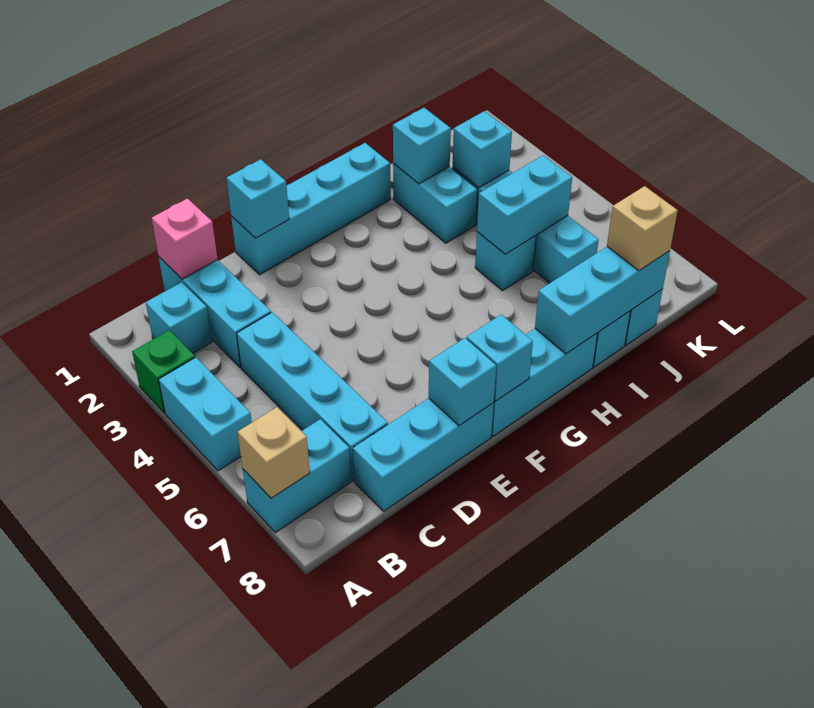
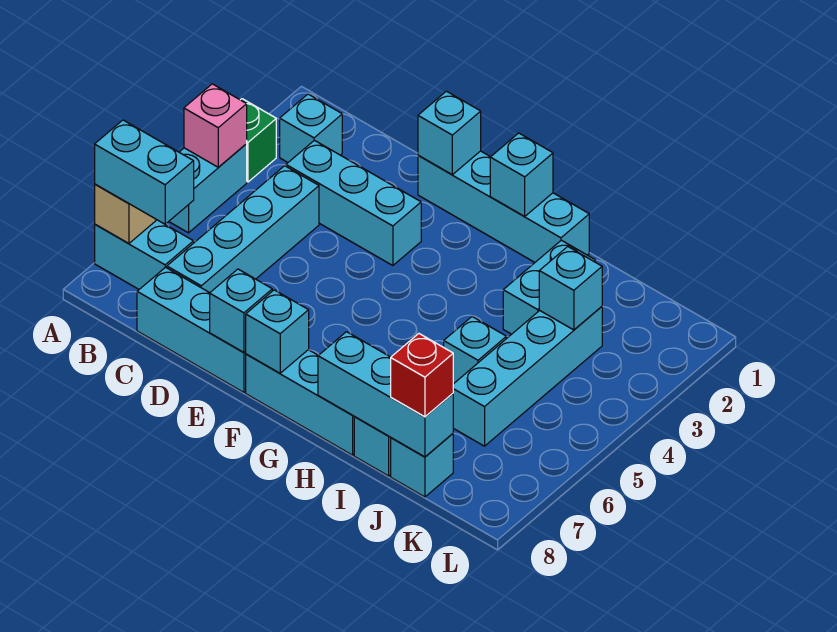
cyan 1x3 brick [158,256,271,367] -> cyan 1x3 brick turned to [286,140,421,266]
pink 1x1 brick [152,199,218,279] -> pink 1x1 brick moved to [184,84,247,167]
cyan 1x1 brick [393,108,451,184] -> cyan 1x1 brick moved to [490,133,553,216]
cyan 1x2 brick [477,155,572,254] -> cyan 1x2 brick moved to [95,120,194,224]
tan 1x1 brick [607,186,678,271] -> red 1x1 brick [391,334,453,417]

